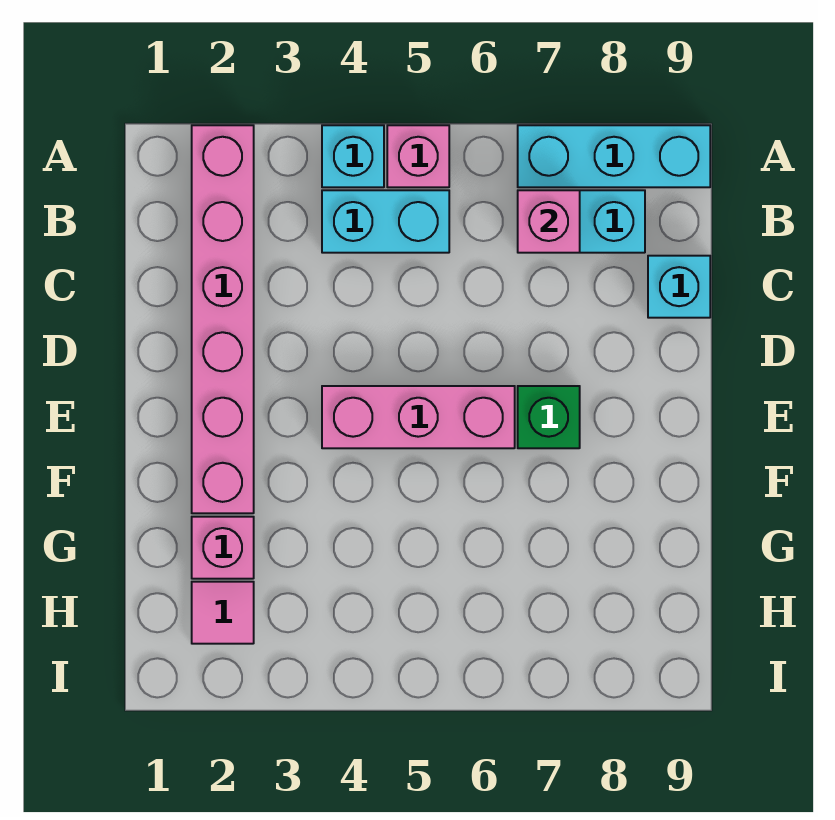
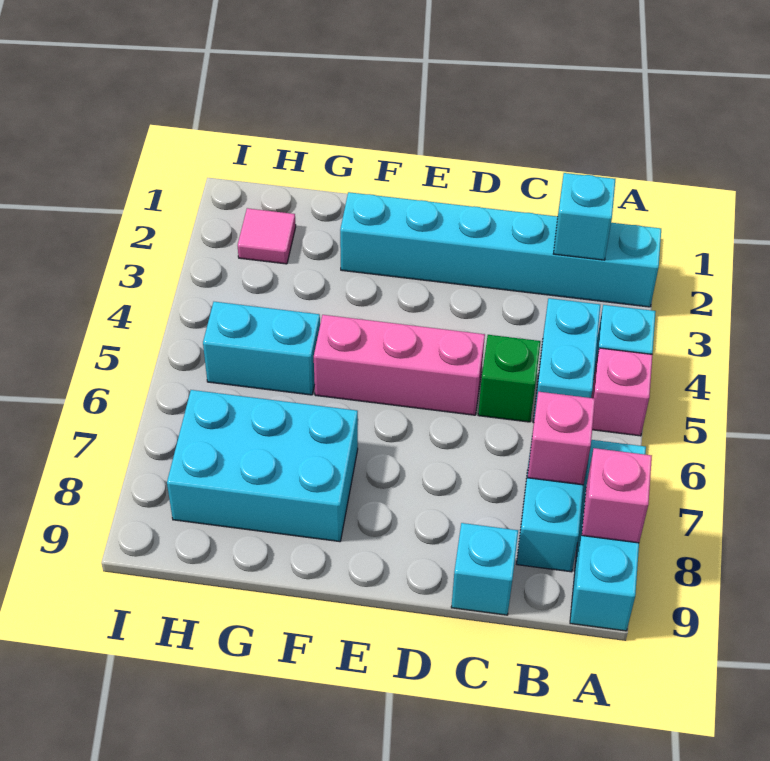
pink 1x6 brick [192,125,254,513] -> cyan 1x6 brick [340,192,661,307]
none -> cyan 1x1 brick [553,173,615,260]
pink 1x3 brick [322,386,515,448] -> pink 1x3 brick turned to [314,315,485,415]
green 1x1 brick [518,386,580,448] -> green 1x1 brick moved to [478,335,541,422]
none -> cyan 2x3 brick [167,390,358,542]
pink 1x1 brick [192,517,254,579] -> pink 1x1 brick moved to [582,448,652,543]
none -> cyan 1x2 brick [203,302,320,395]

